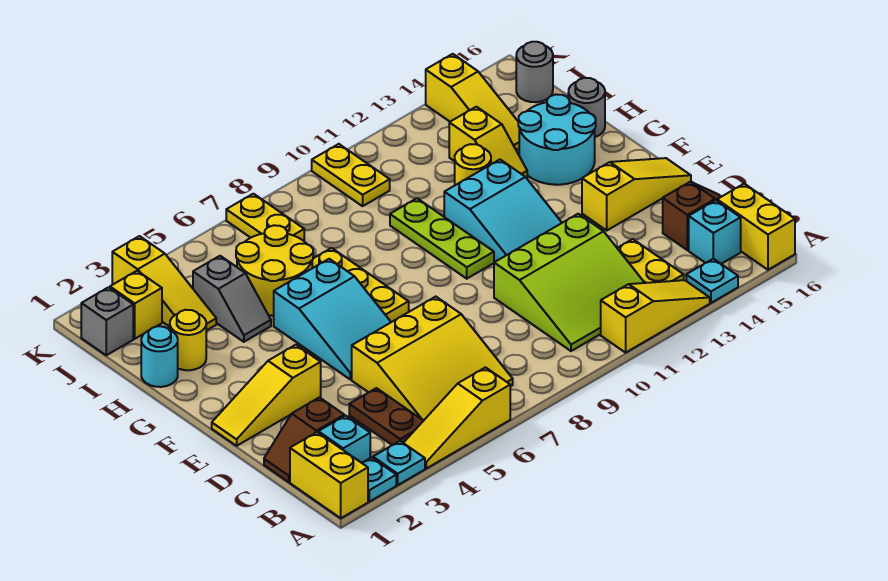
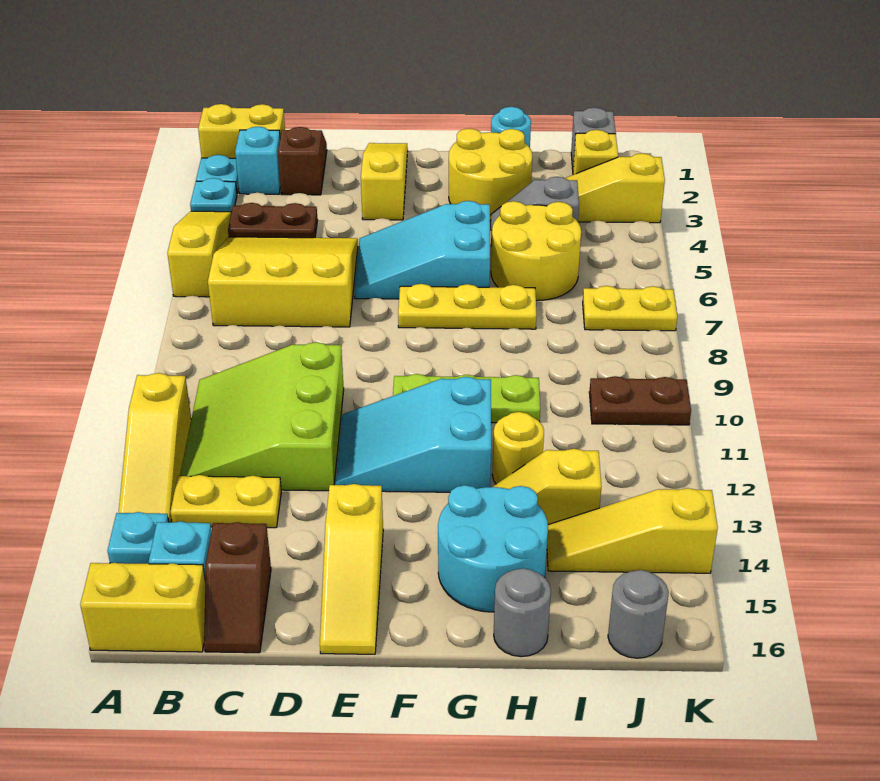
yellow 3x3 slope [352,297,513,421] -> yellow 3x3 slope turned to [208,237,358,327]
yellow 1x1 round brick [170,310,206,370] -> yellow 2x2 round brick [449,129,532,221]
yellow 1x2 plate [312,144,390,206] -> brown 1x2 plate [589,376,691,425]

